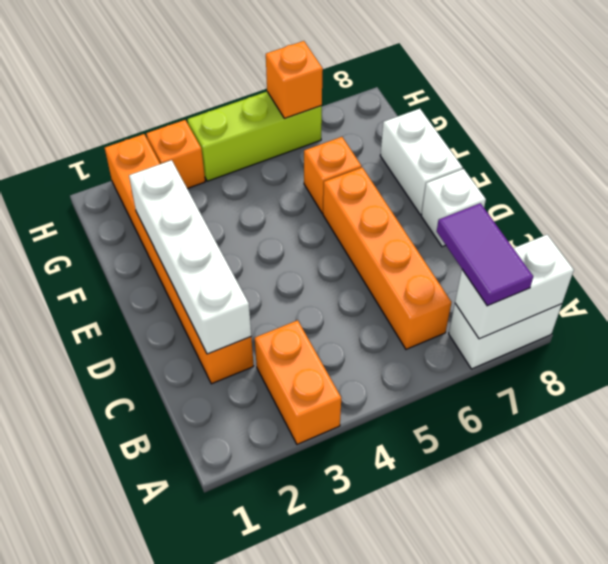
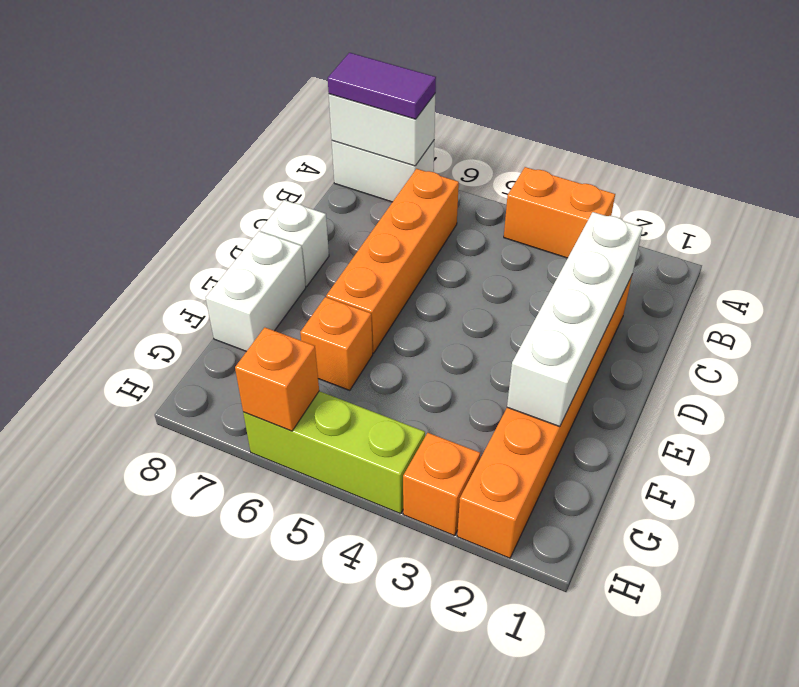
orange 1x2 brick [255,320,341,444] -> orange 1x2 brick turned to [504,167,615,258]
purple 1x2 tile [437,203,533,306] -> purple 1x2 tile turned to [328,53,436,119]

